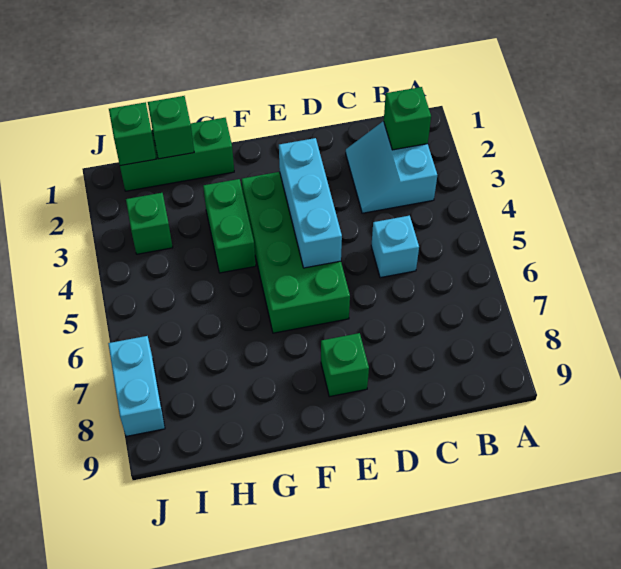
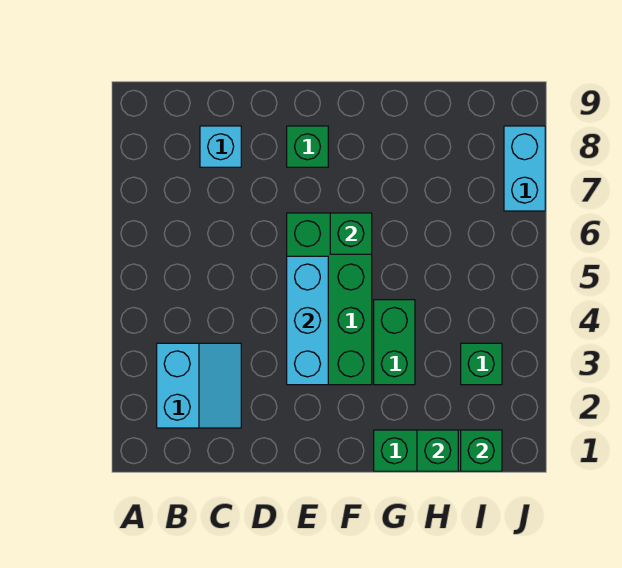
green 1x1 brick [384,87,431,150] -> green 1x1 brick moved to [330,213,372,254]
cyan 1x1 brick [371,215,419,278] -> cyan 1x1 brick moved to [200,126,241,167]

